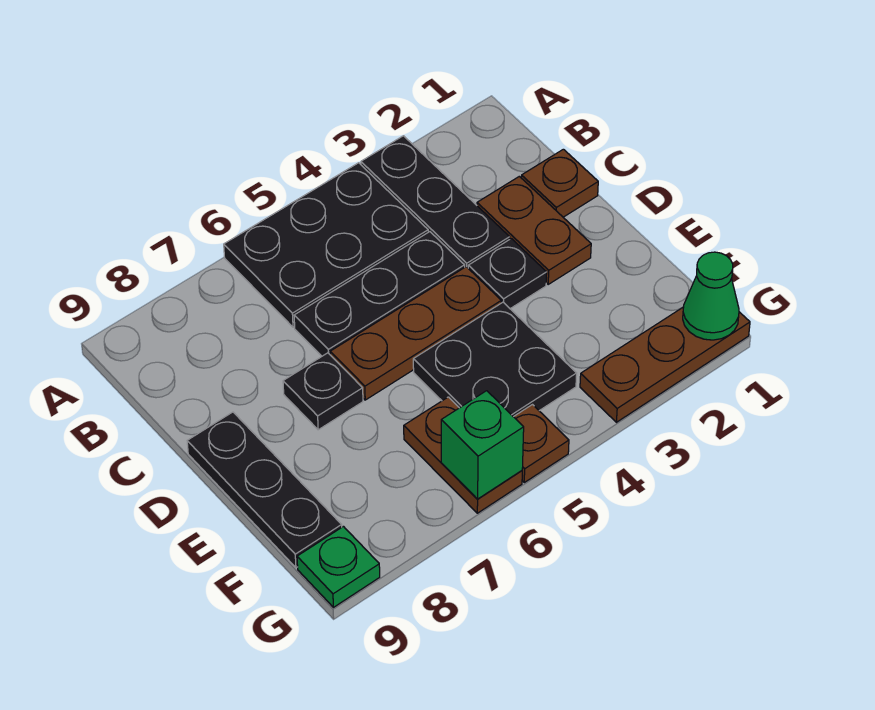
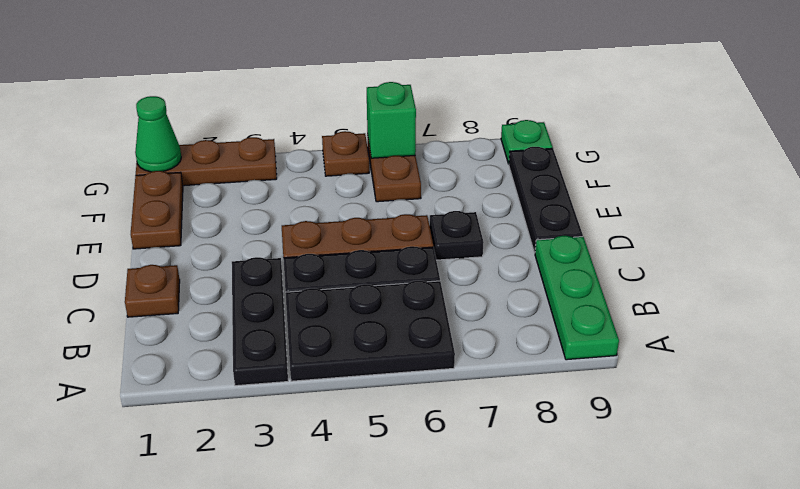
none -> green 1x3 plate [535,236,619,360]
brown 1x2 plate [477,176,591,284] -> brown 1x2 plate moved to [131,171,183,249]
black 1x1 plate [468,239,547,309] -> none
black 2x2 plate [413,302,577,417] -> none

